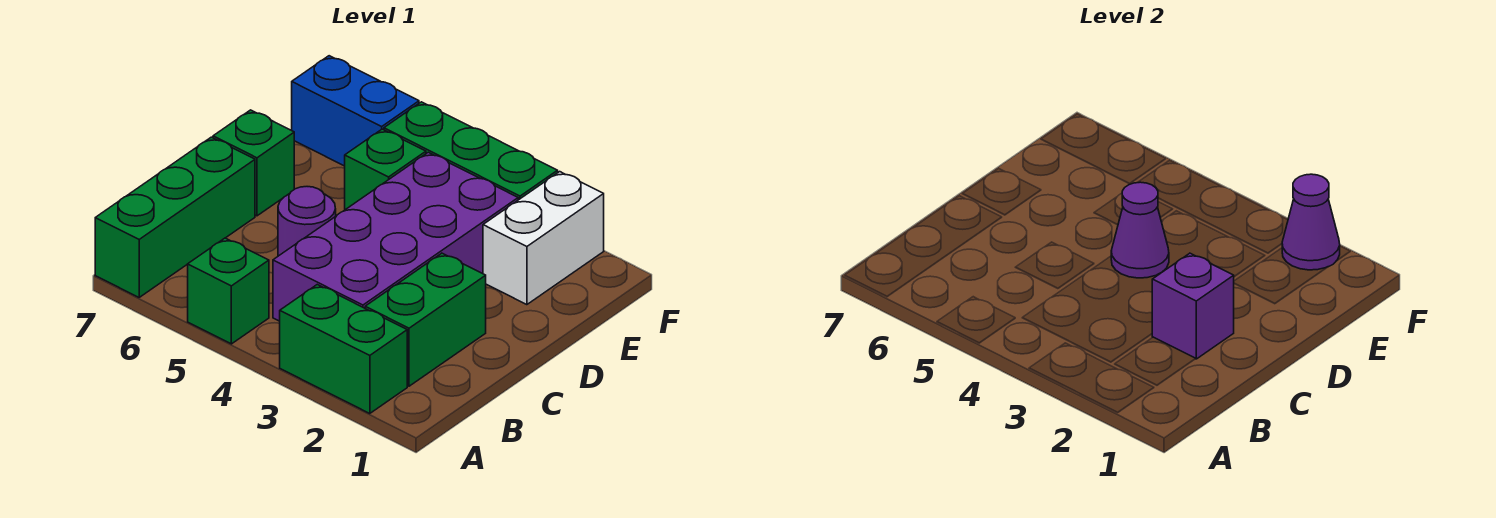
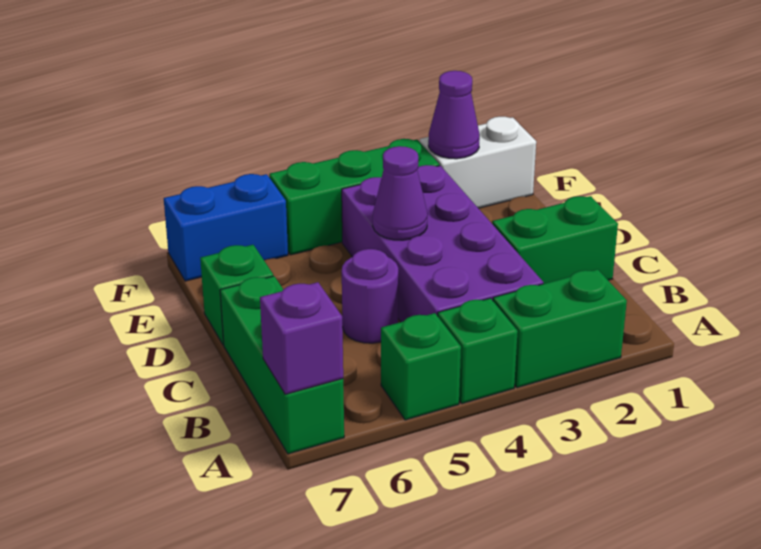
green 1x2 brick [365,253,486,386] -> green 1x2 brick turned to [492,196,618,284]
purple 1x1 brick [1152,253,1234,359] -> purple 1x1 brick moved to [260,282,343,394]
white 1x2 brick [483,172,604,305] -> white 1x2 brick turned to [420,117,536,208]
green 1x1 brick [345,129,426,210] -> green 1x1 brick moved to [438,298,518,404]

